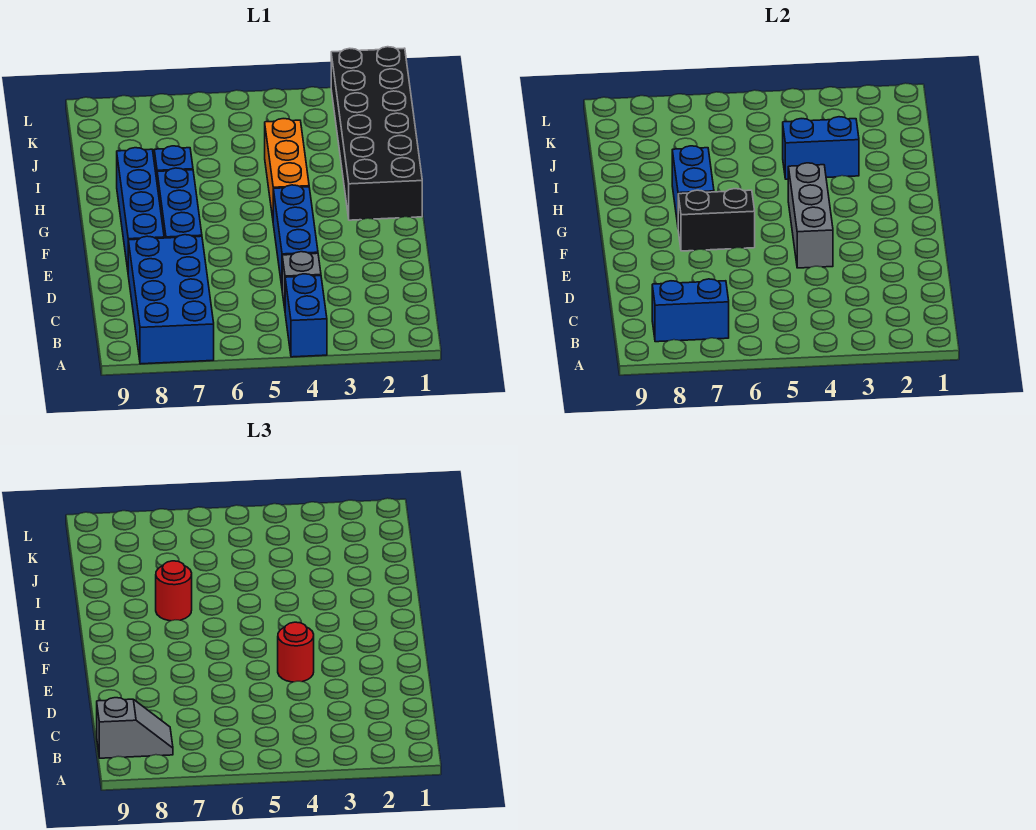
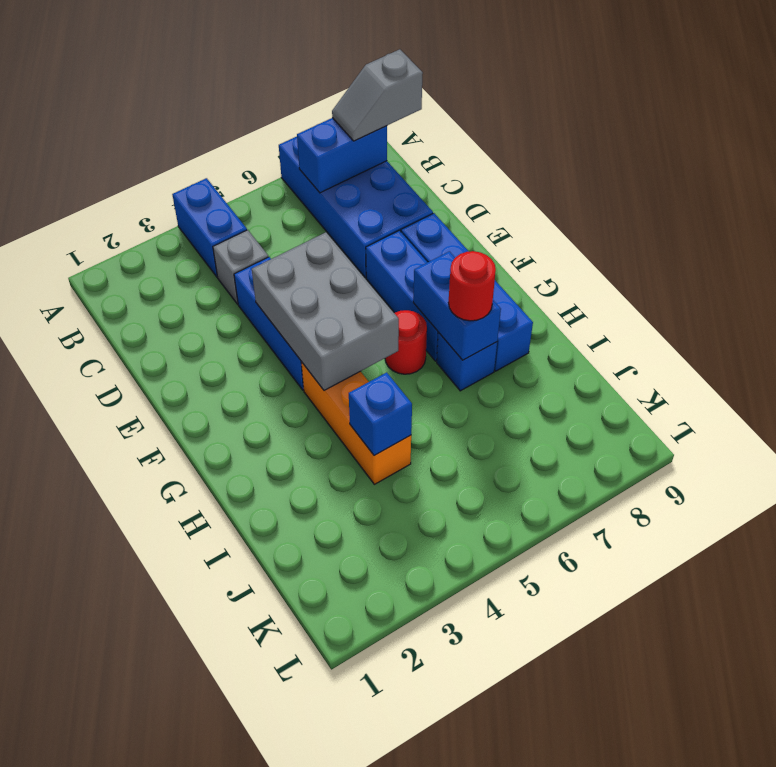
grey 1x3 brick [788,163,833,268] -> grey 2x3 brick [252,232,399,390]
red 1x1 round brick [278,622,314,682] -> red 1x1 round brick moved to [385,310,427,374]
black 1x2 brick [678,189,755,251] -> none
black 2x6 brick [331,47,422,220] -> none
blue 1x2 brick [783,117,859,179] -> blue 1x1 brick [349,373,412,456]

